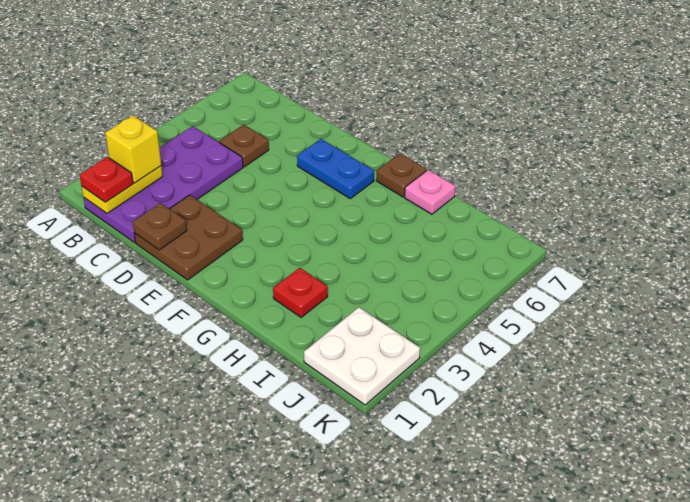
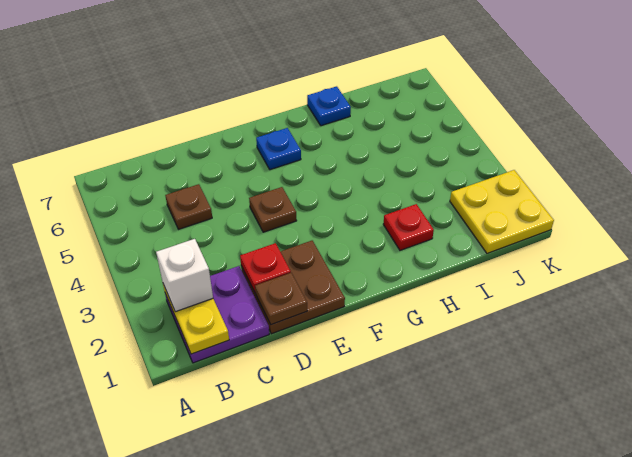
purple 2x4 plate [83,126,243,243] -> purple 2x2 plate [165,266,269,363]
red 1x1 plate [80,157,133,202] -> red 1x1 plate moved to [240,243,291,293]
yellow 1x1 brick [105,115,161,183] -> white 1x1 brick [156,239,213,312]
blue 1x2 plate [297,139,374,199] -> blue 1x1 plate [256,128,301,170]
brown 1x1 plate [376,154,427,197] -> brown 1x1 plate moved to [249,187,297,232]
pink 1x1 plate [405,170,456,214] -> blue 1x1 plate [307,86,351,126]
white 2x2 plate [304,307,420,405] -> yellow 2x2 plate [450,170,554,253]

